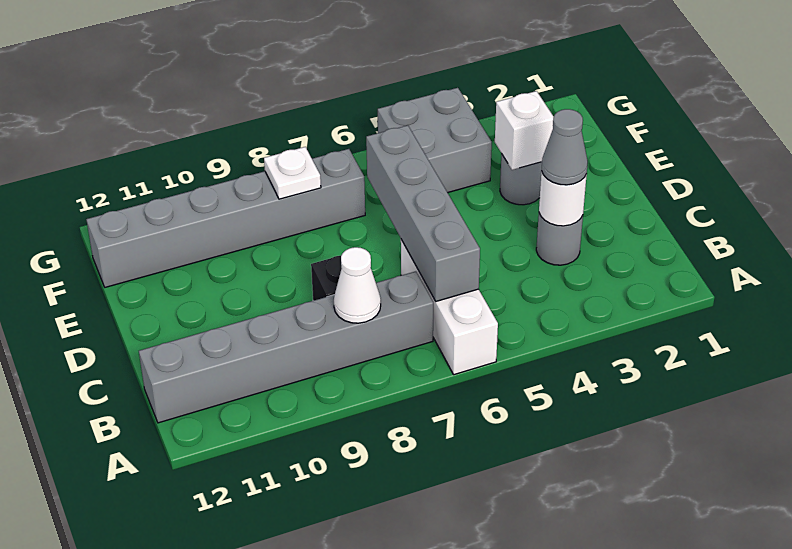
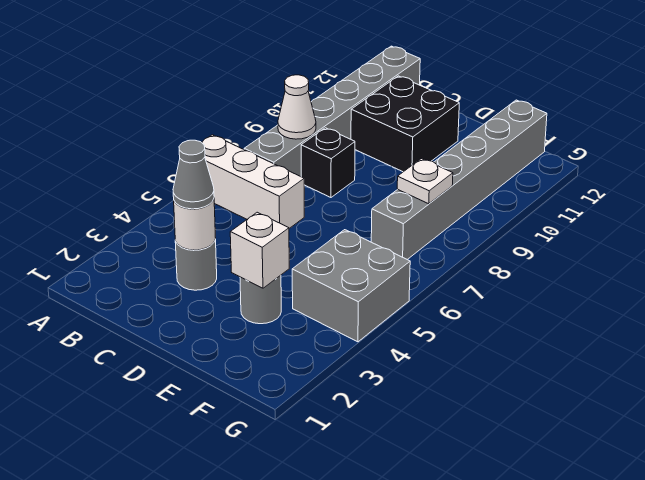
grey 1x4 brick [366,125,480,301] -> none
none -> black 2x2 brick [351,76,459,172]

